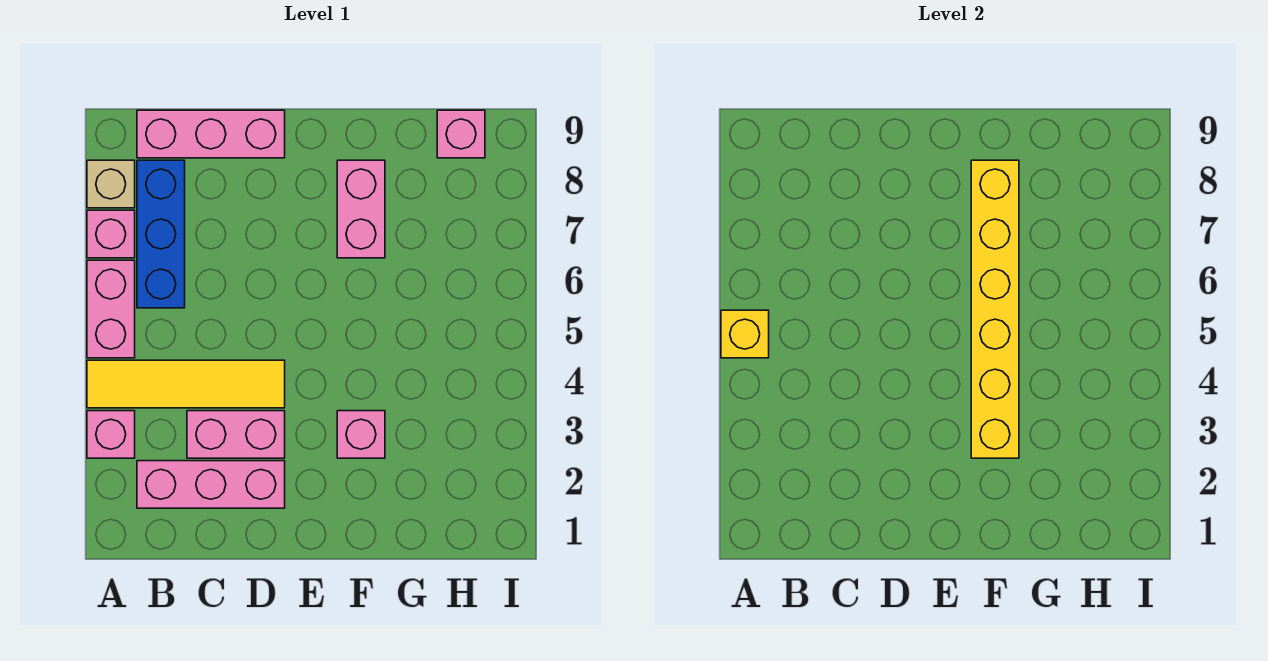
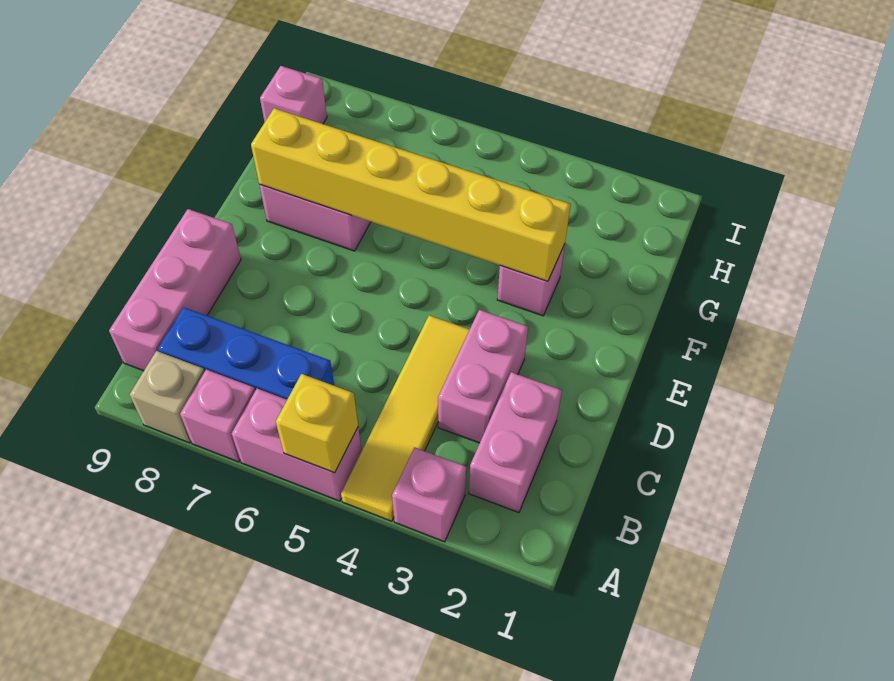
pink 1x3 brick [137,461,285,508] -> pink 1x2 brick [469,372,562,513]

